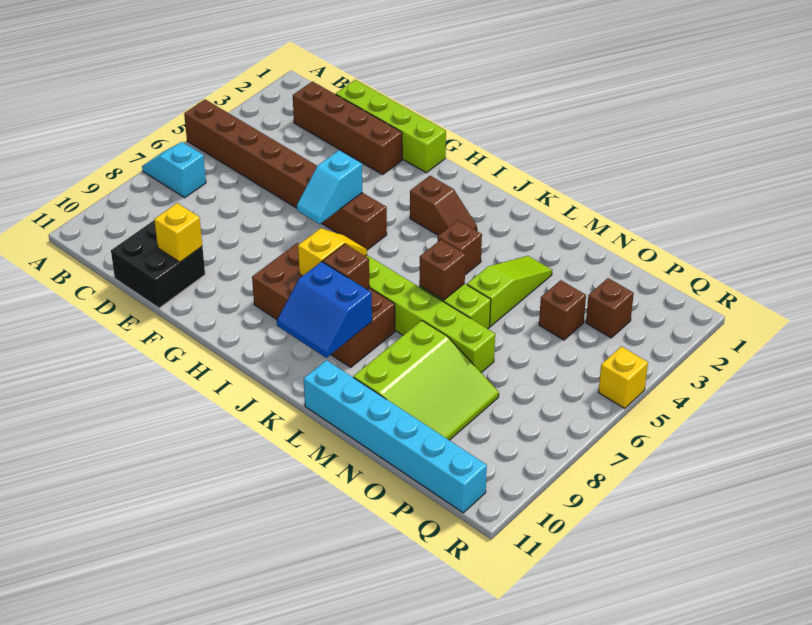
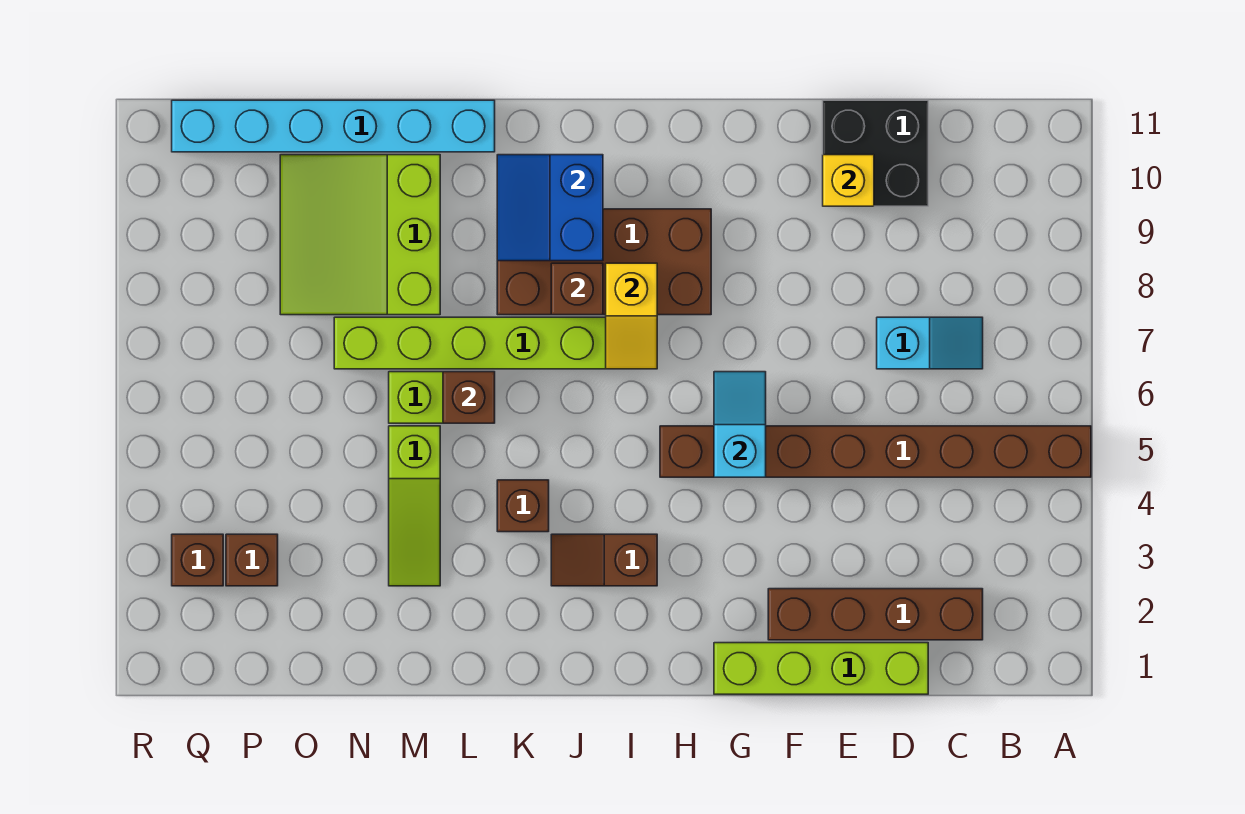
cyan 1x2 slope [142,142,206,198] -> cyan 1x2 slope moved to [877,317,983,369]
blue 2x2 slope [277,262,372,358] -> blue 2x2 slope turned to [497,155,603,261]
brown 1x1 brick [539,280,586,340] -> brown 1x1 brick moved to [172,534,223,586]
yellow 1x1 brick [598,346,648,408] -> none

